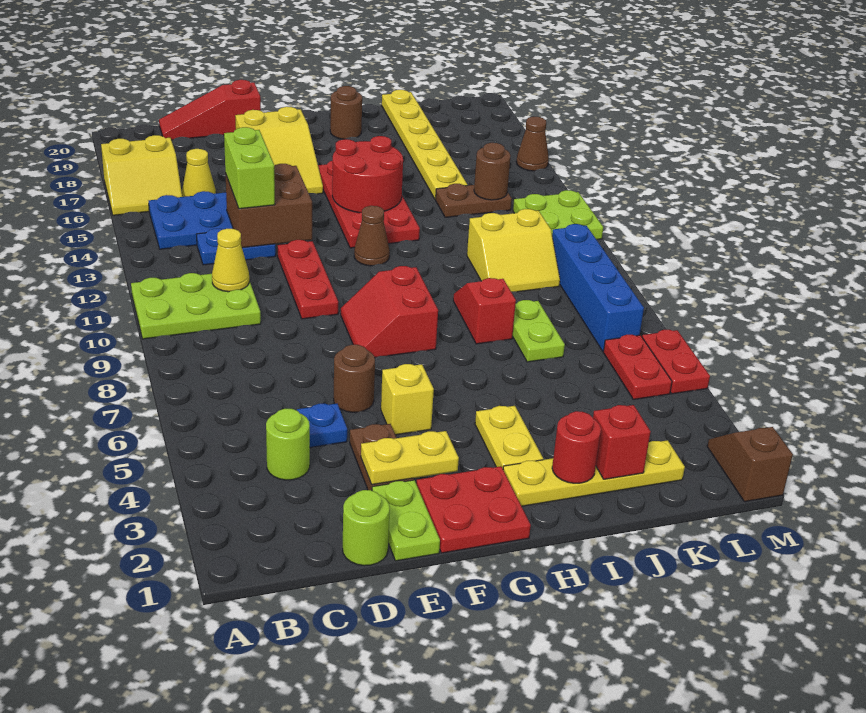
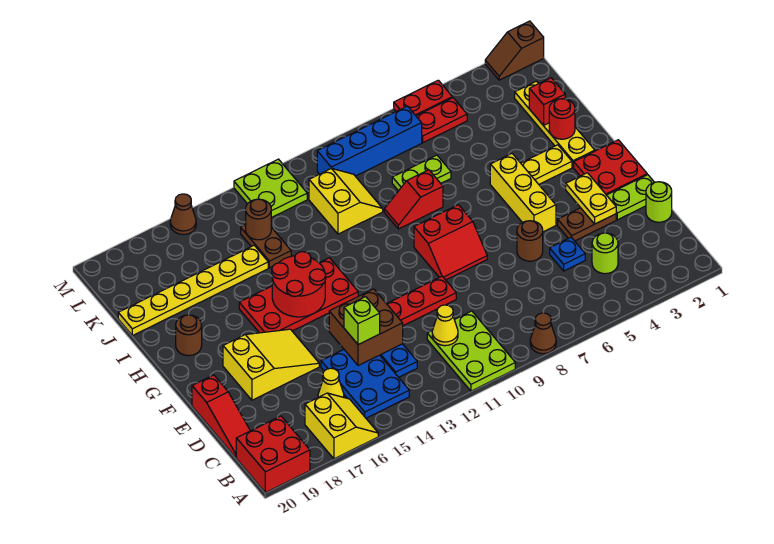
none -> red 2x2 brick [236,416,310,493]
lime 1x2 brick [224,127,275,209] -> lime 1x1 brick [344,297,380,345]
yellow 1x1 brick [381,364,434,435] -> yellow 1x3 brick [490,154,556,232]
brown 1x1 cone [354,206,390,266] -> brown 1x1 cone moved to [530,313,556,354]

